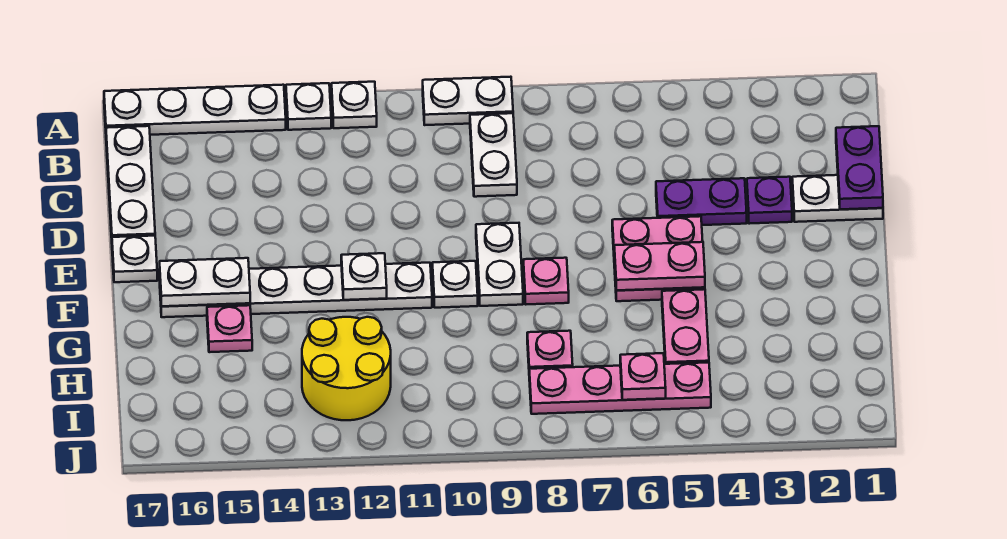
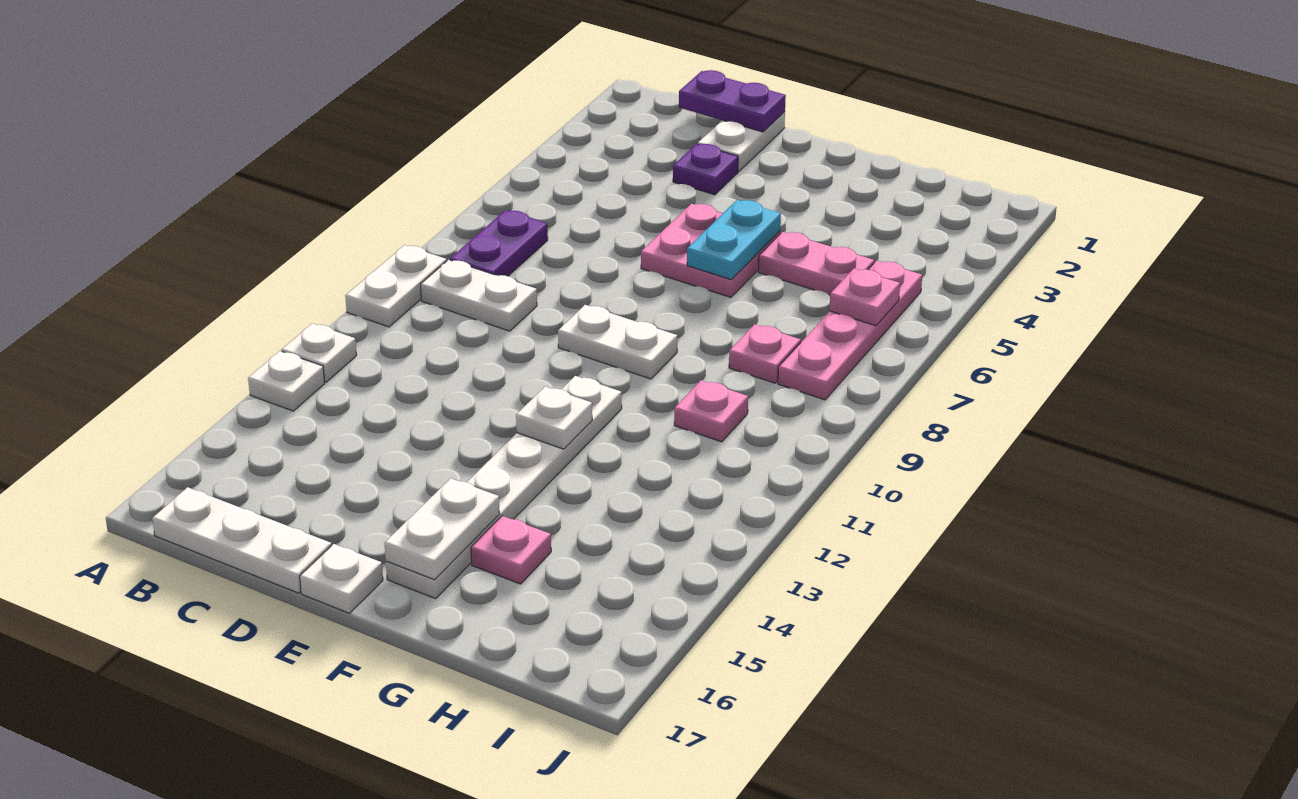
white 1x4 plate [104,85,286,135] -> none
purple 1x2 plate [656,178,747,225] -> purple 1x2 plate moved to [450,210,548,276]
pink 1x2 plate [614,242,705,290] -> cyan 1x2 plate [687,200,781,280]
pink 1x1 plate [523,258,569,304] -> pink 1x1 plate moved to [674,380,748,442]
white 1x1 plate [432,261,478,308] -> none
yellow 2x2 round brick [302,317,391,420] -> none

